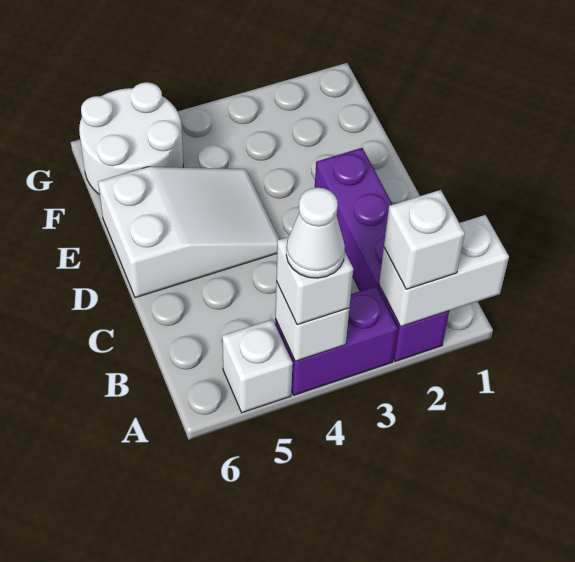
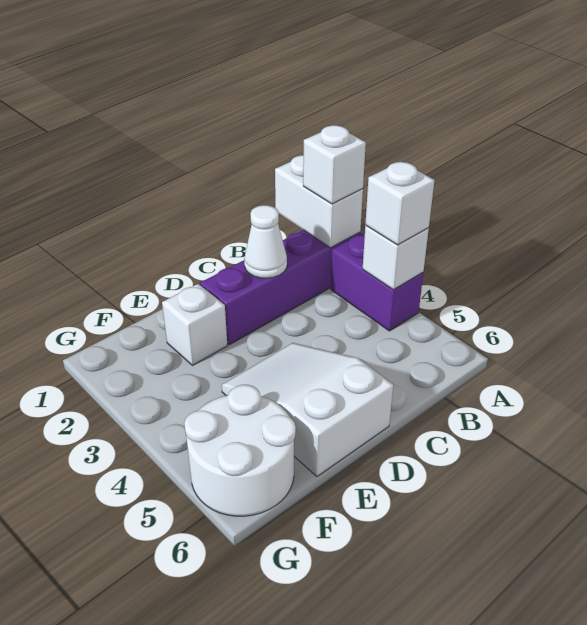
white 1x1 cone [286,188,345,278] -> white 1x1 cone moved to [244,205,287,278]
white 1x1 brick [222,319,293,413] -> white 1x1 brick moved to [162,284,227,366]

